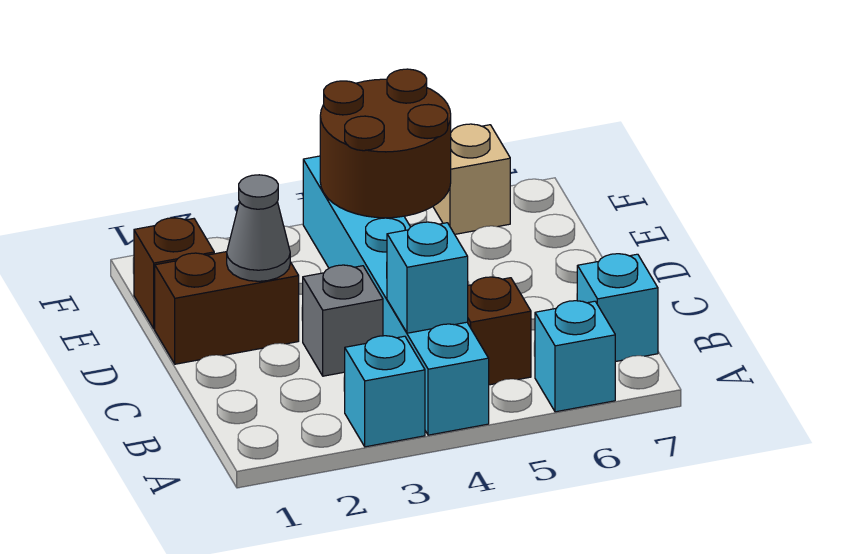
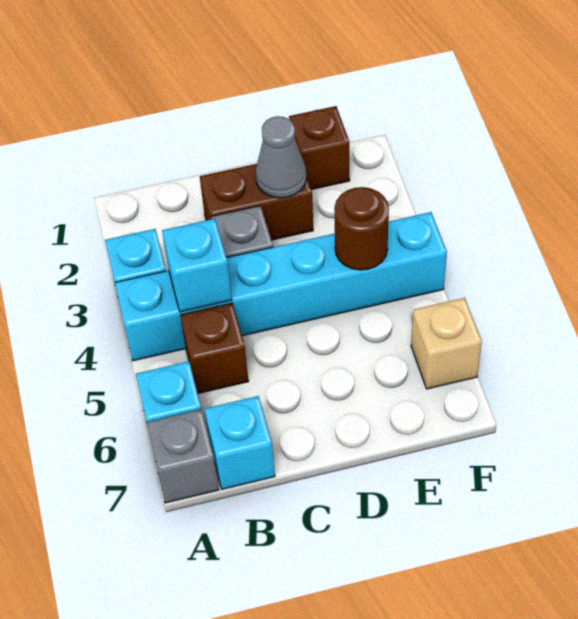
none -> grey 1x1 brick [147,409,219,503]
brown 1x2 brick [155,252,299,364] -> brown 1x2 brick turned to [200,164,313,240]
brown 2x2 round brick [320,69,451,218] -> brown 1x1 round brick [334,187,389,270]

